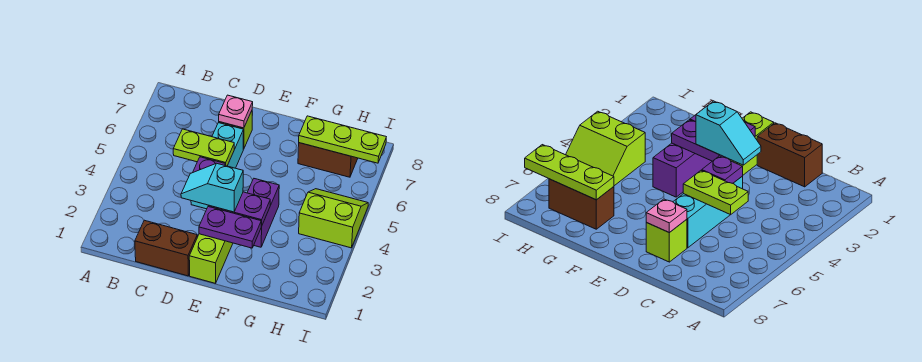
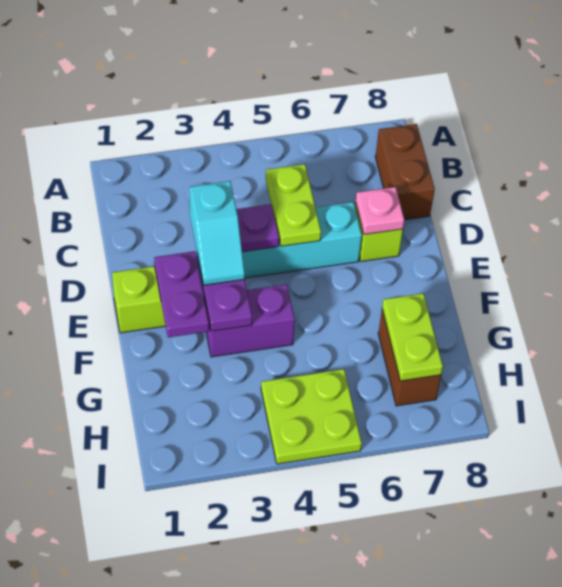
brown 1x2 brick [135,220,197,276] -> brown 1x2 brick moved to [375,124,435,220]
cyan 1x2 slope [181,163,243,212] -> cyan 1x2 slope turned to [190,181,245,285]
lime 1x3 plate [299,116,386,163] -> lime 1x2 plate [382,293,443,381]
lime 2x2 slope [299,189,368,248] -> lime 2x2 plate [261,369,362,464]

